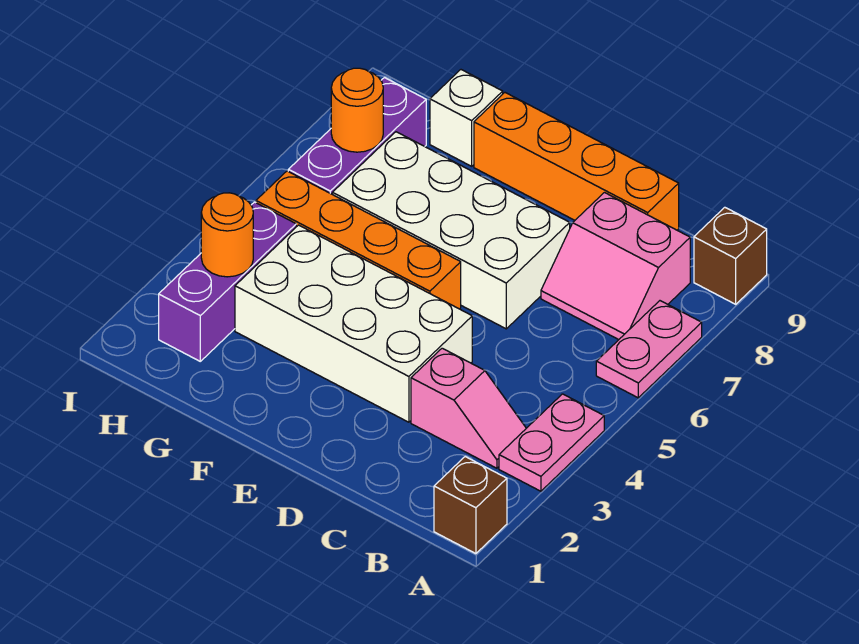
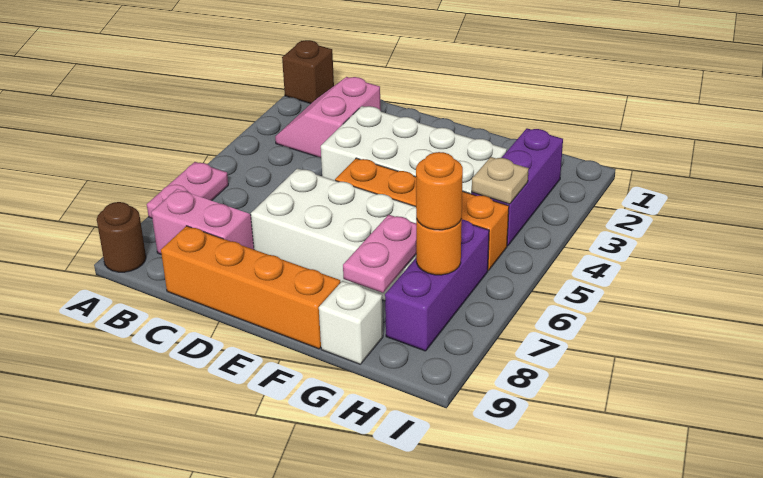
pink 1x2 plate [499,394,604,491] -> pink 1x2 plate moved to [343,215,416,293]
brown 1x1 brick [694,207,767,304] -> brown 1x1 round brick [97,202,146,272]
pink 1x2 slope [411,348,526,468] -> pink 2x2 slope [275,77,381,157]
orange 1x1 round brick [201,193,253,277] -> orange 1x1 round brick moved to [416,152,463,230]
none -> tan 1x1 plate [472,157,529,204]

